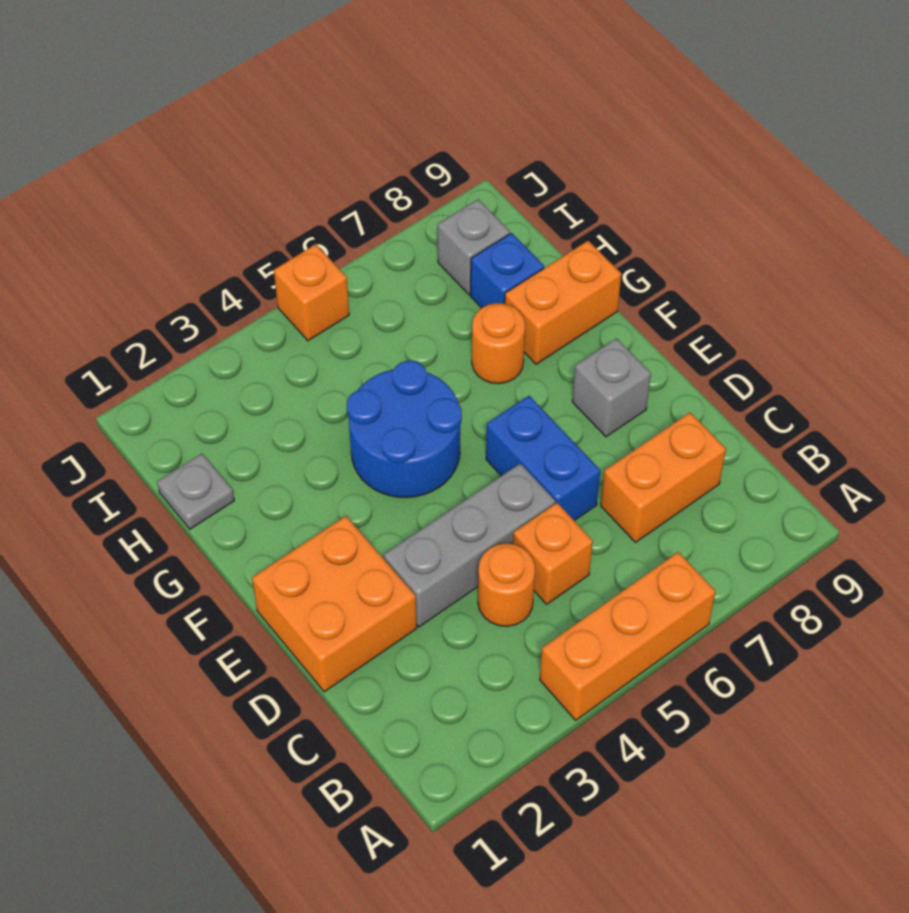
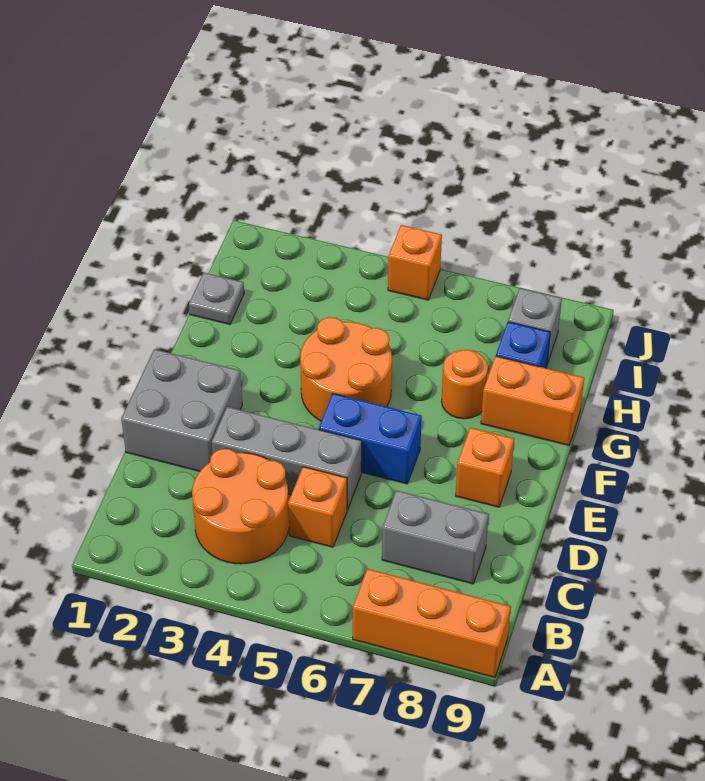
orange 1x3 brick [540,552,716,720] -> orange 1x3 brick moved to [353,569,511,678]
orange 1x1 round brick [478,543,535,626] -> orange 2x2 round brick [192,449,289,564]
orange 1x2 brick [601,413,726,542] -> grey 1x2 brick [382,490,489,584]
orange 2x2 brick [252,516,417,692] -> grey 2x2 brick [121,349,243,471]
blue 1x2 brick [486,396,600,521] -> blue 1x2 brick turned to [319,394,422,484]
grey 1x1 brick [572,338,651,437] -> orange 1x1 brick [456,428,514,507]
blue 2x2 round brick [347,361,462,498] -> orange 2x2 round brick [300,317,392,421]

